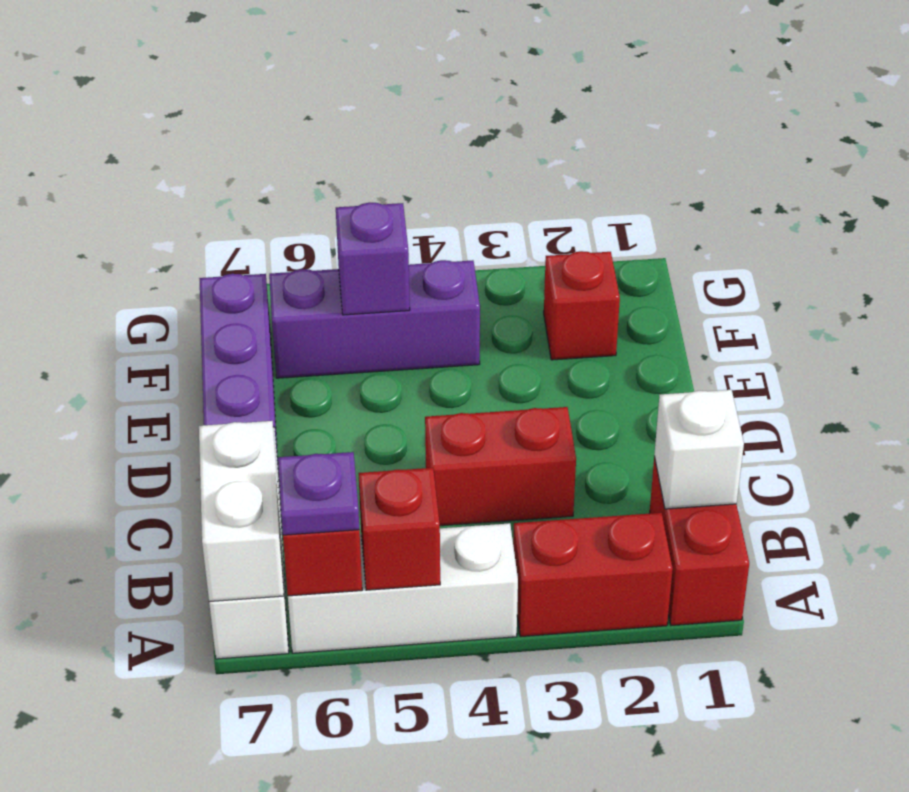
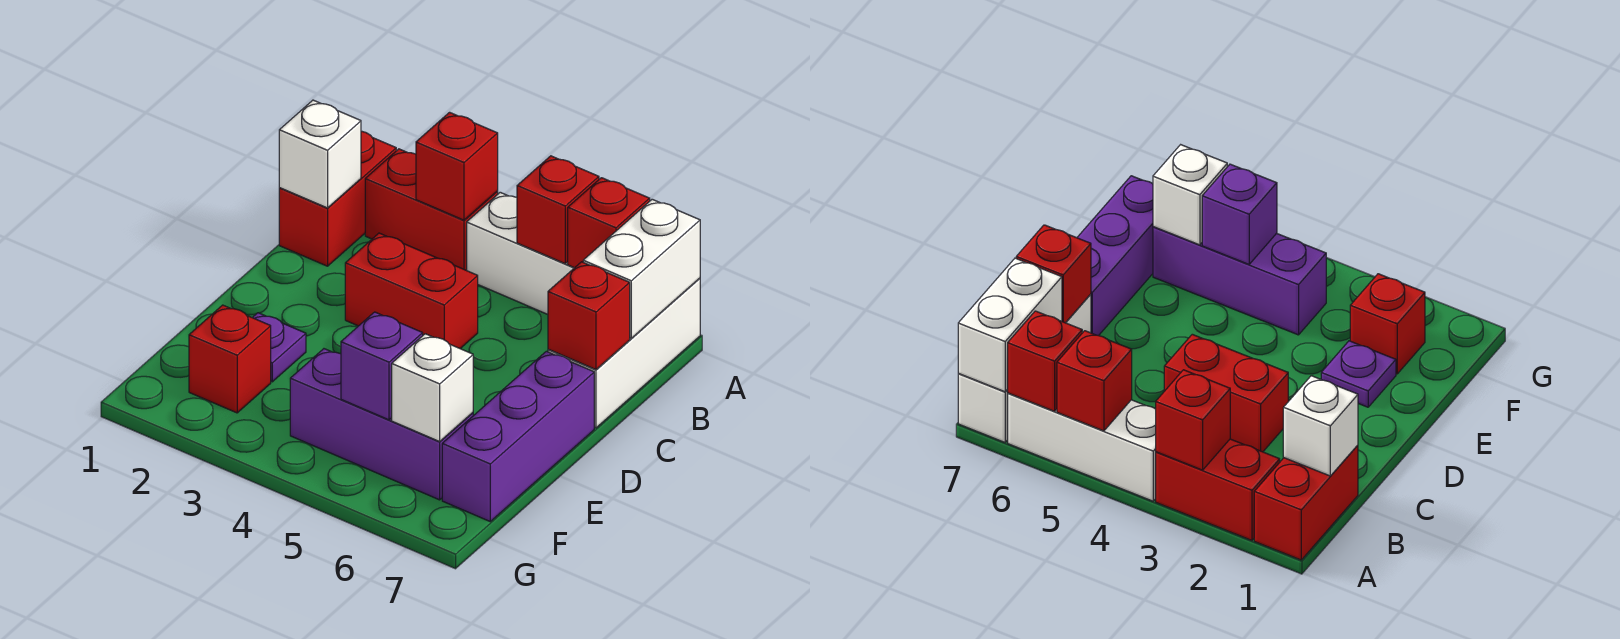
none -> red 1x1 brick [416,112,498,220]
purple 1x1 plate [278,452,359,535] -> purple 1x1 plate moved to [252,313,306,382]
none -> red 1x1 brick [548,262,630,370]
none -> white 1x1 brick [392,334,473,442]

